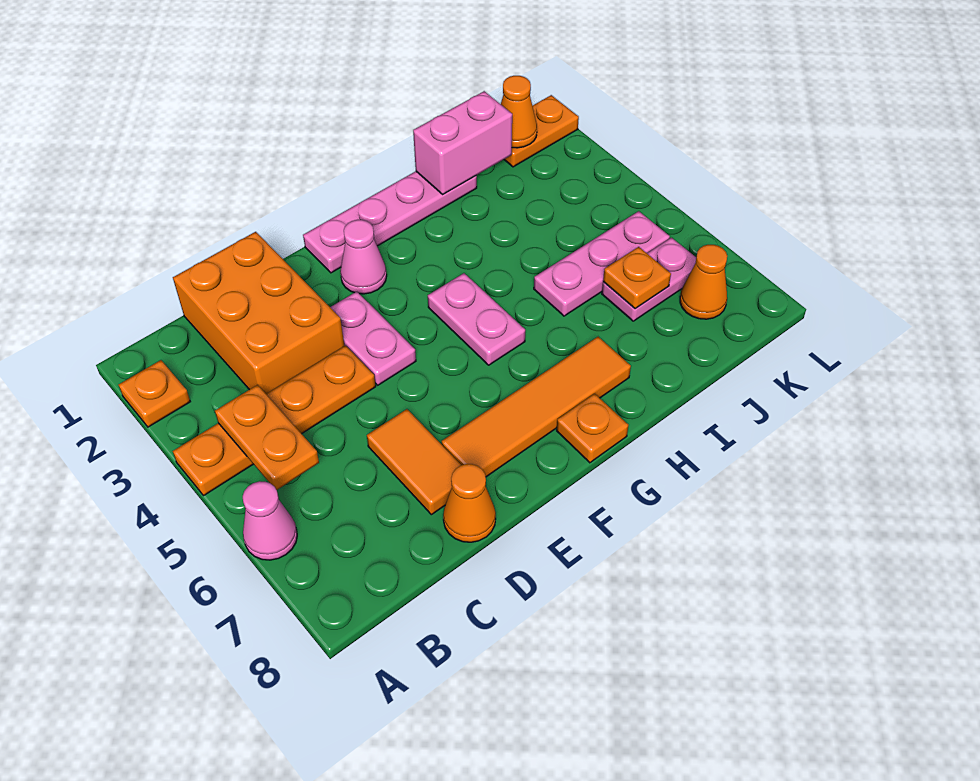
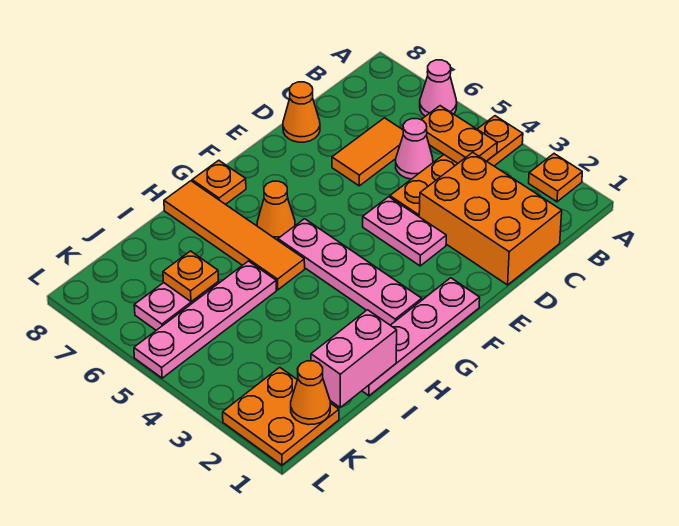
orange 1x2 tile [367,409,461,515] -> orange 1x2 tile turned to [332,118,403,186]
orange 1x4 tile [442,337,631,477] -> orange 1x4 tile turned to [164,181,305,290]
pink 1x1 cone [340,220,387,294] -> pink 1x1 cone moved to [396,119,433,179]
pink 1x2 plate [428,273,525,365] -> pink 1x4 plate [278,219,422,325]
pink 1x3 plate [534,211,670,316] -> pink 1x4 plate [134,261,276,378]
orange 1x2 plate [504,95,579,167] -> orange 2x2 plate [223,367,339,465]
orange 1x1 cone [680,245,727,319] -> orange 1x1 cone moved to [257,181,295,240]

